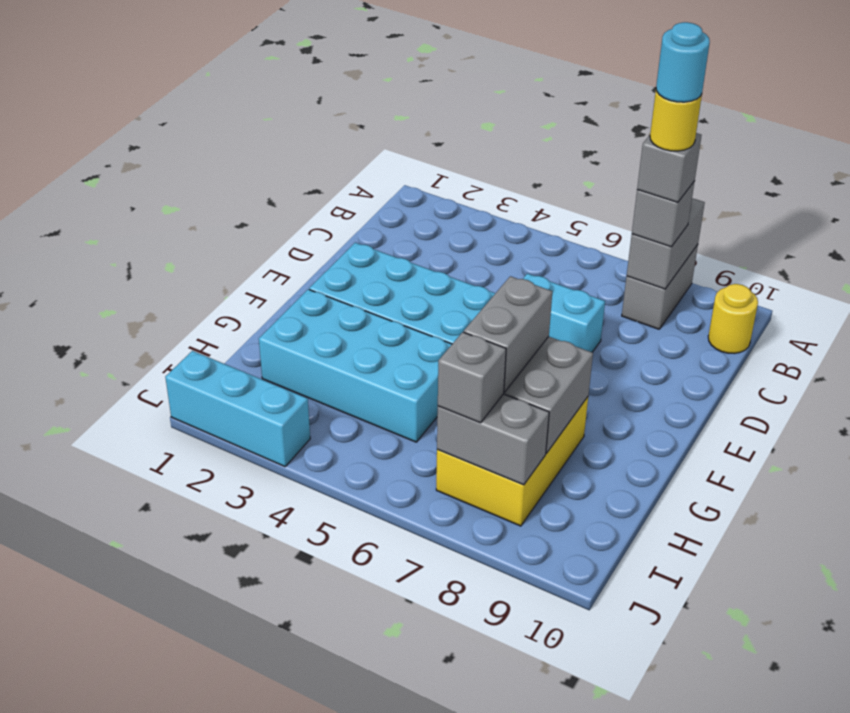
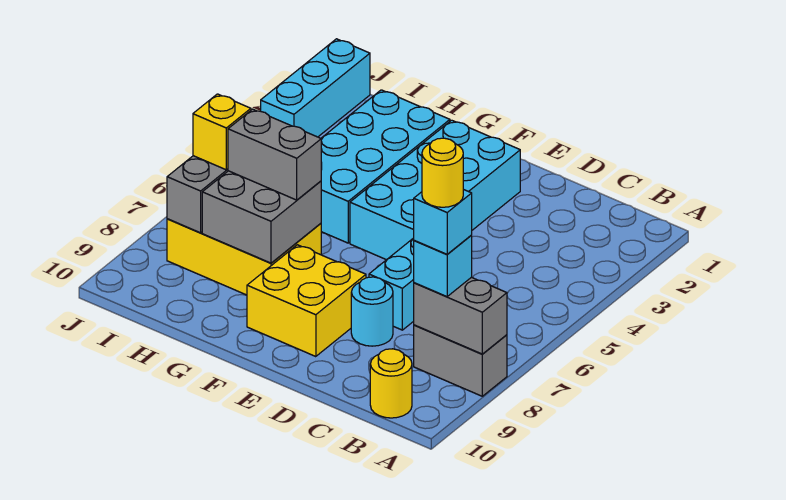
grey 1x1 brick [632,181,695,247] -> cyan 1x1 brick [414,235,472,297]
grey 1x1 brick [637,133,702,202] -> cyan 1x1 brick [414,189,472,254]
cyan 1x1 round brick [656,22,710,102] -> cyan 1x1 round brick moved to [351,277,393,346]
none -> yellow 2x2 brick [247,245,366,357]
grey 1x1 brick [438,332,506,423] -> yellow 1x1 brick [193,94,251,170]

